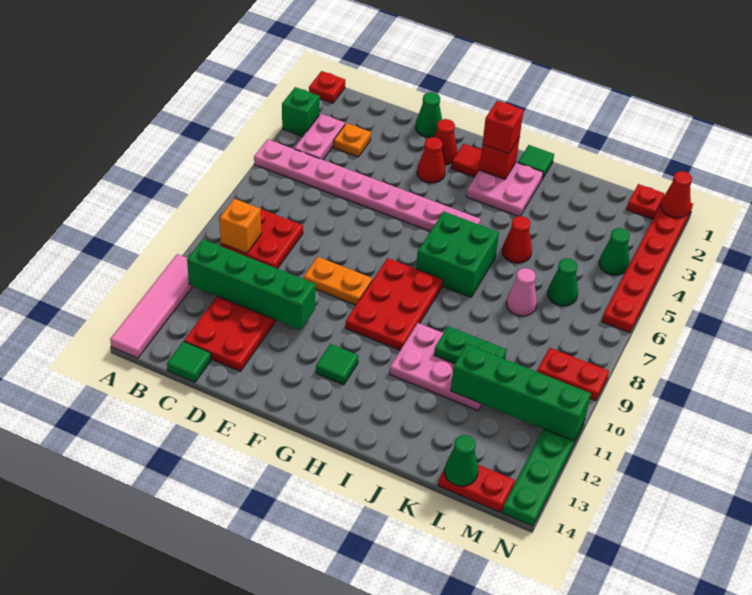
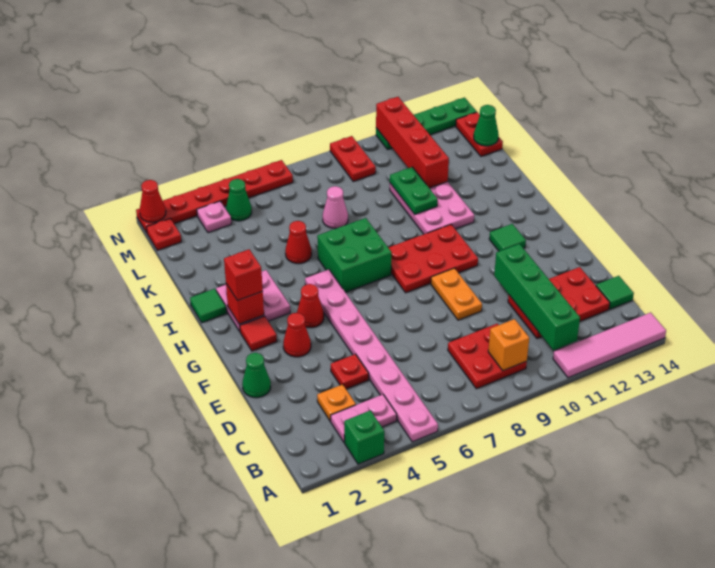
red 1x1 plate [309,71,345,103] -> red 1x1 plate moved to [331,354,369,389]
red 1x1 cone [435,119,457,165] -> red 1x1 cone moved to [297,284,324,328]
green 1x4 brick [451,344,591,441] -> red 1x4 brick [376,97,449,188]
green 1x1 cone [548,258,578,306] -> none
none -> pink 1x1 plate [197,201,231,233]

